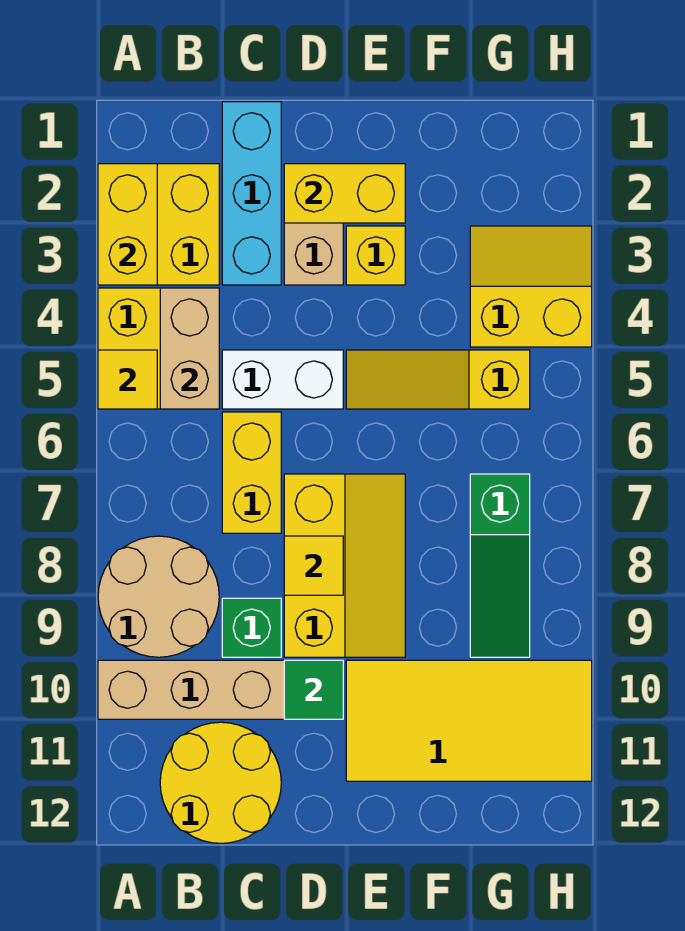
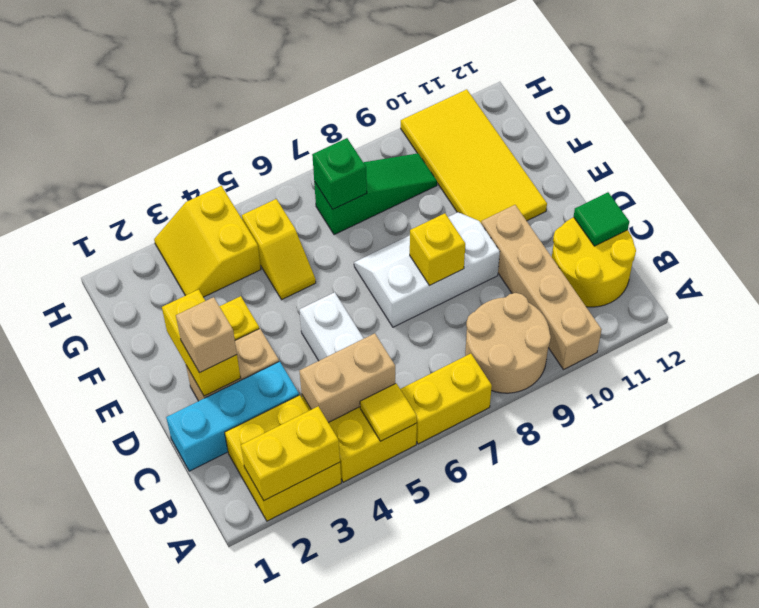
yellow 1x2 brick [222,412,281,533] -> yellow 1x2 brick moved to [400,354,492,444]
green 1x1 brick [222,598,281,657] -> green 1x1 brick moved to [312,138,367,209]
none -> tan 1x1 brick [176,297,237,373]
yellow 2x3 slope [284,474,405,657] -> white 2x3 slope [354,212,500,327]
yellow 1x1 tile [284,536,343,595] -> yellow 1x1 brick [410,213,465,286]
green 1x1 tile [284,660,343,719] -> green 1x1 tile moved to [574,192,629,246]
yellow 1x3 slope [346,350,530,409] -> yellow 1x2 slope [242,199,316,300]

